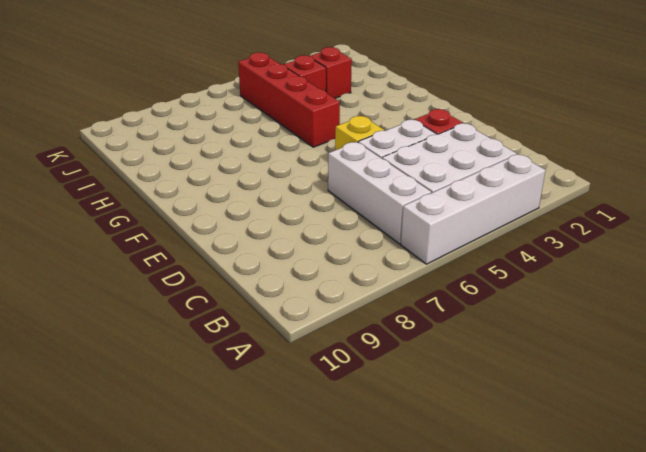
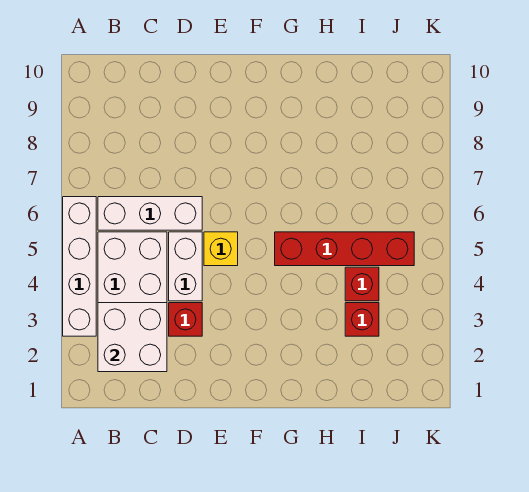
none -> white 2x2 brick [98,303,167,372]

